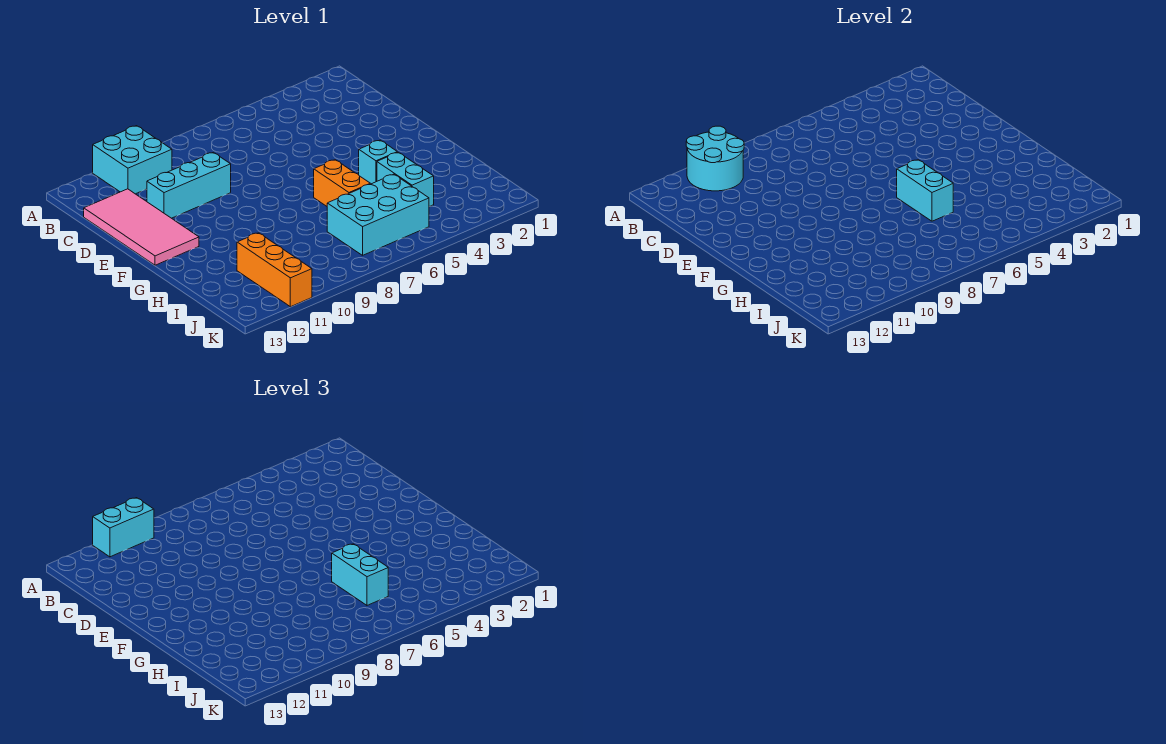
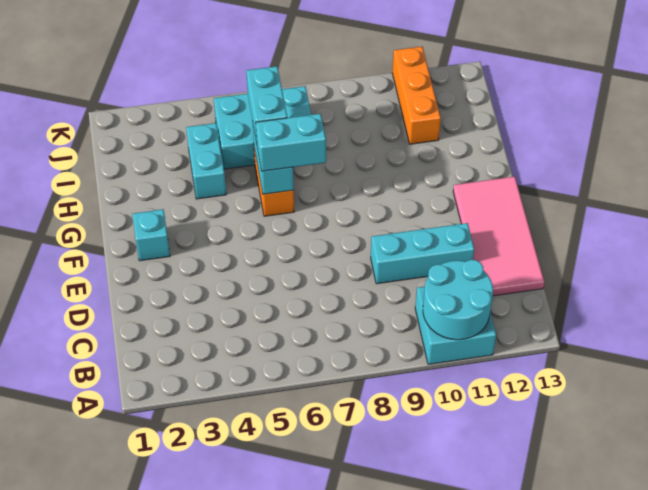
cyan 1x2 brick [93,498,154,557] -> cyan 1x2 brick moved to [256,114,326,171]
cyan 1x1 brick [359,140,397,184] -> cyan 1x1 brick moved to [132,209,170,261]

